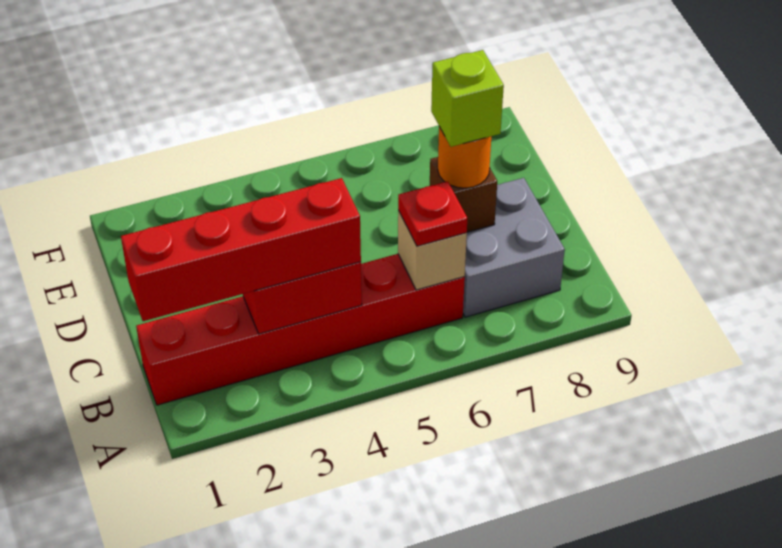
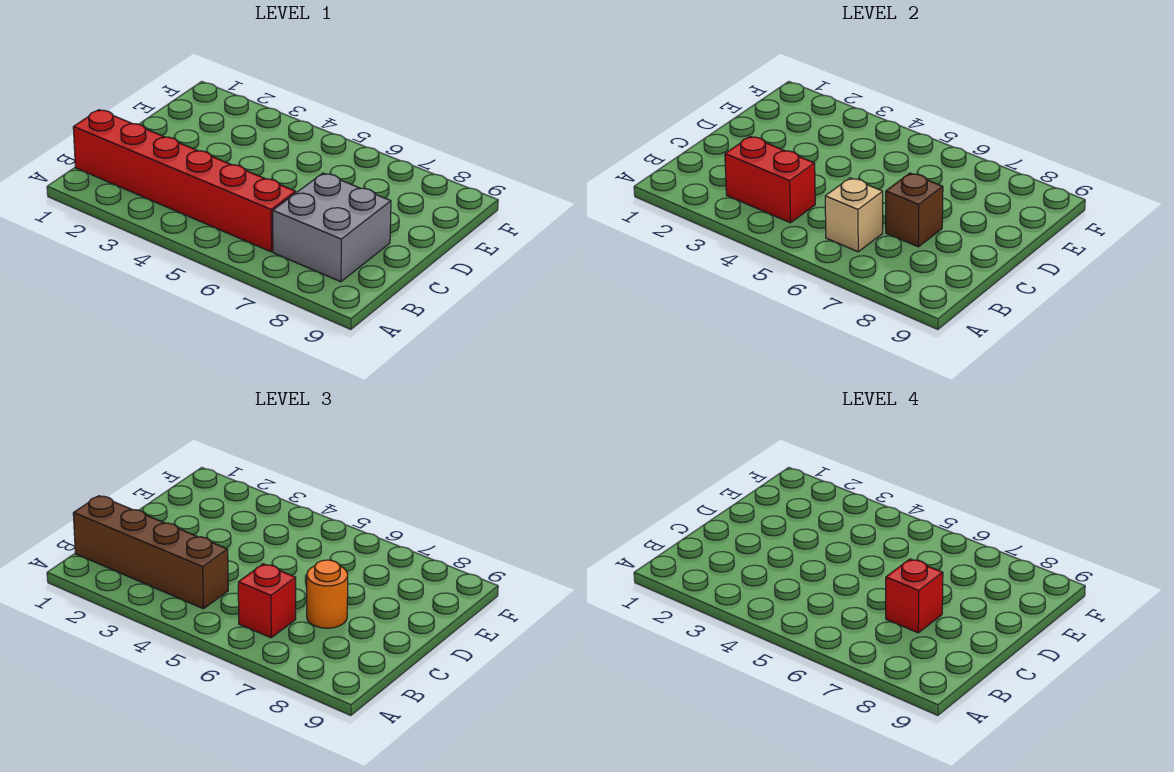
red 1x4 brick [121,178,361,321] -> brown 1x4 brick [73,496,228,609]
red 1x1 plate [398,181,467,246] -> red 1x1 brick [238,564,296,638]
lime 1x1 brick [431,50,504,147] -> red 1x1 brick [886,559,943,633]

